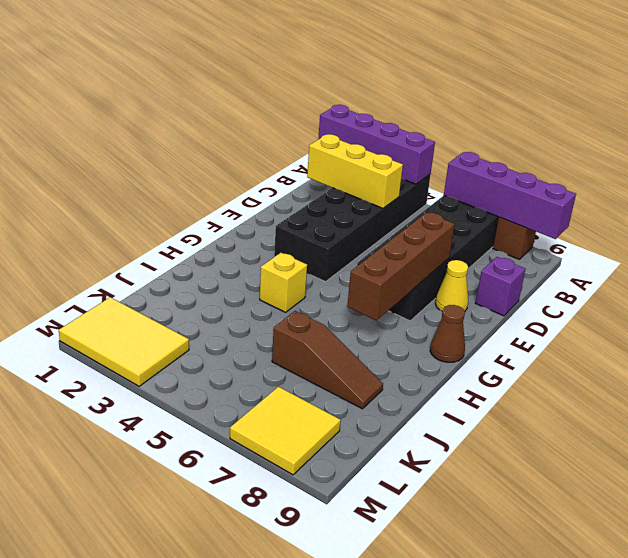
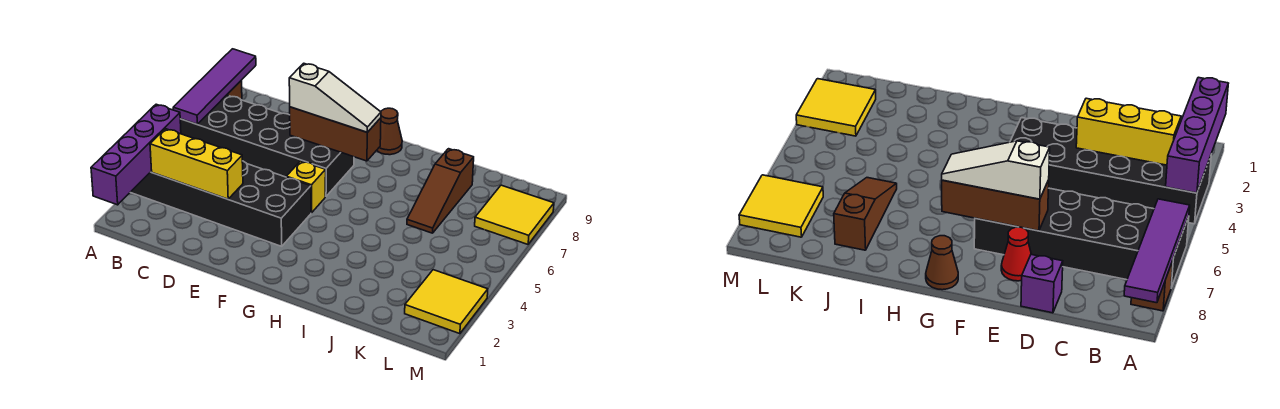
purple 1x4 brick [444,152,576,239] -> purple 1x4 tile [173,49,256,124]
yellow 1x3 brick [307,134,403,208] -> yellow 1x3 brick turned to [150,129,243,199]
brown 1x4 brick [347,212,455,321] -> brown 1x3 brick [290,107,381,161]
none -> white 1x3 slope [289,63,381,132]
yellow 1x1 cone [435,260,468,312] -> red 1x1 cone [1001,227,1031,281]
yellow 1x1 brick [260,253,307,312] -> yellow 1x1 brick moved to [286,161,326,213]
brown 1x3 slope [272,311,383,409] -> brown 1x3 slope turned to [407,149,474,233]
yellow 2x3 tile [59,297,189,386] -> yellow 2x2 tile [405,270,488,334]

